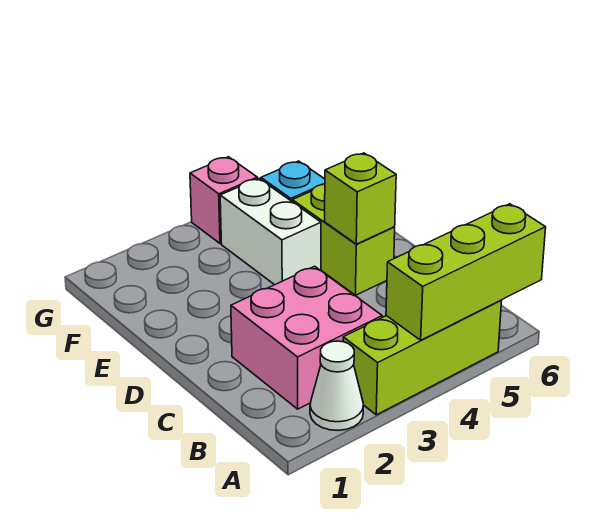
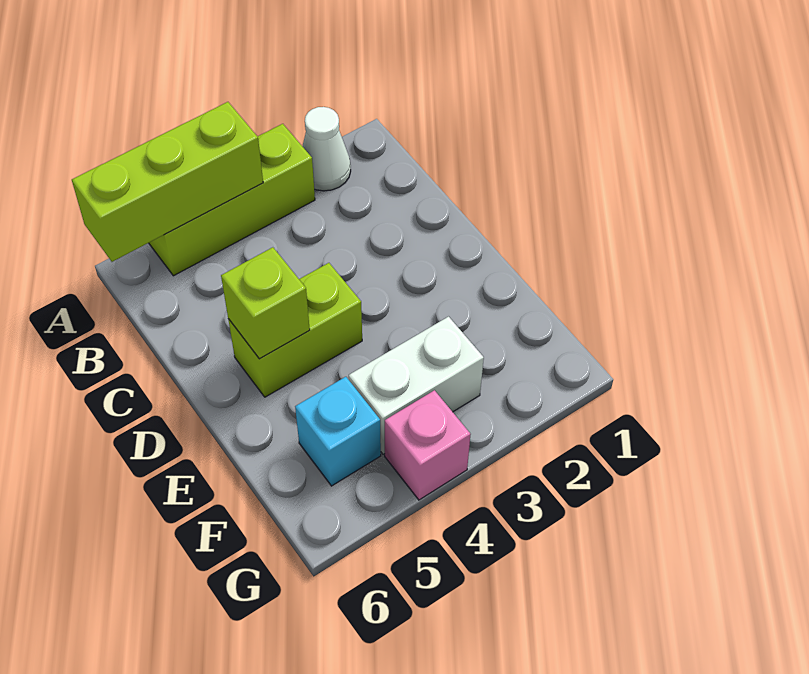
pink 2x2 brick [231,266,382,409] -> none
lime 1x2 brick [292,184,395,295] -> lime 1x2 brick turned to [228,263,362,397]
white 1x2 brick [220,178,321,285] -> white 1x2 brick turned to [349,317,484,454]

